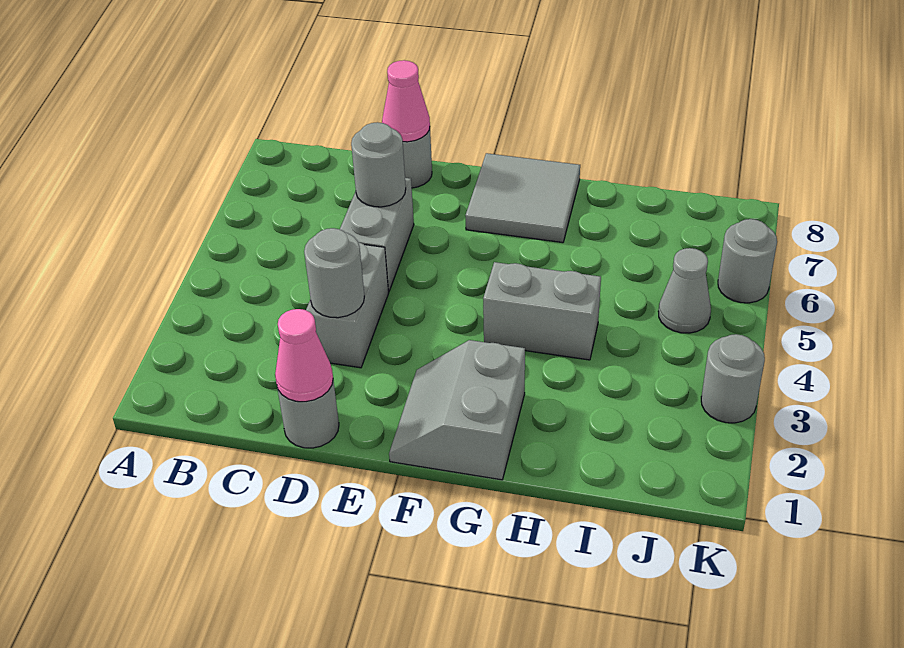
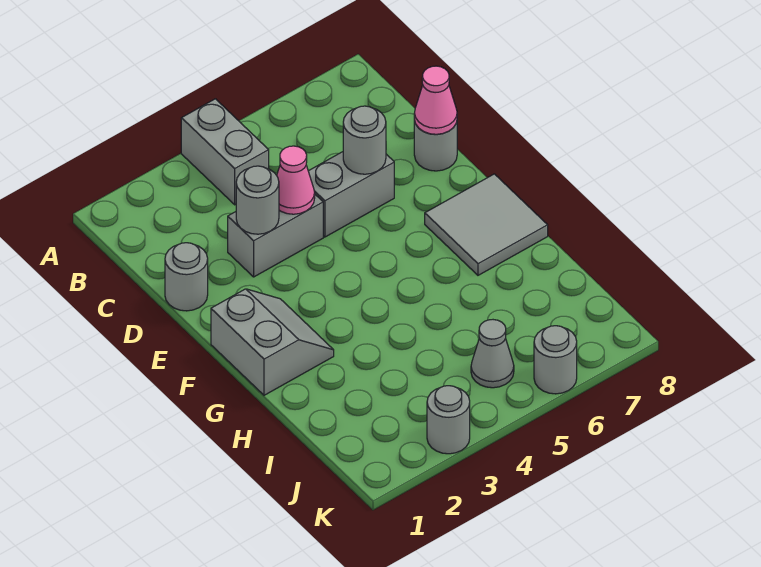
pink 1x1 cone [275,309,333,402] -> pink 1x1 cone moved to [277,146,315,214]
grey 2x2 slope [389,340,525,480] -> grey 2x2 slope turned to [211,289,334,395]
grey 1x2 brick [483,262,601,360] -> grey 1x2 brick moved to [181,99,269,205]

